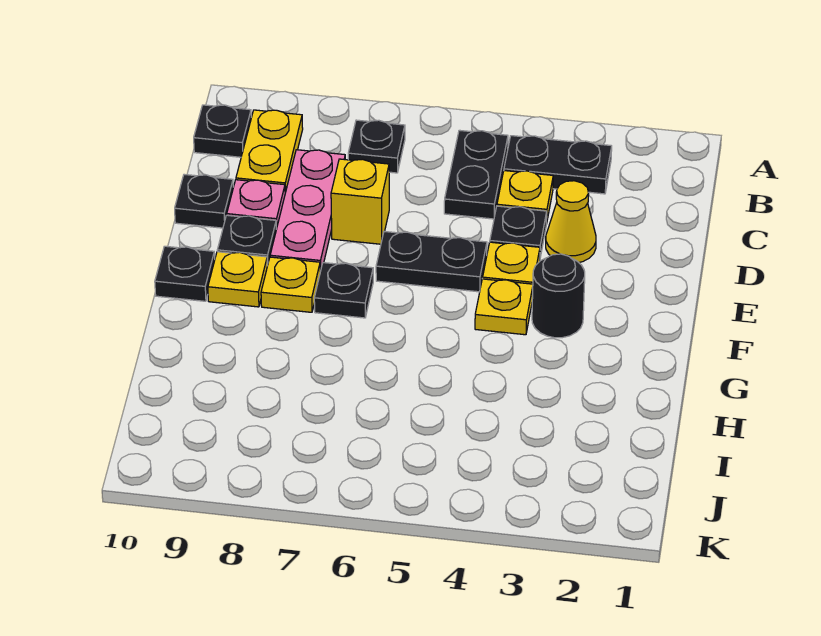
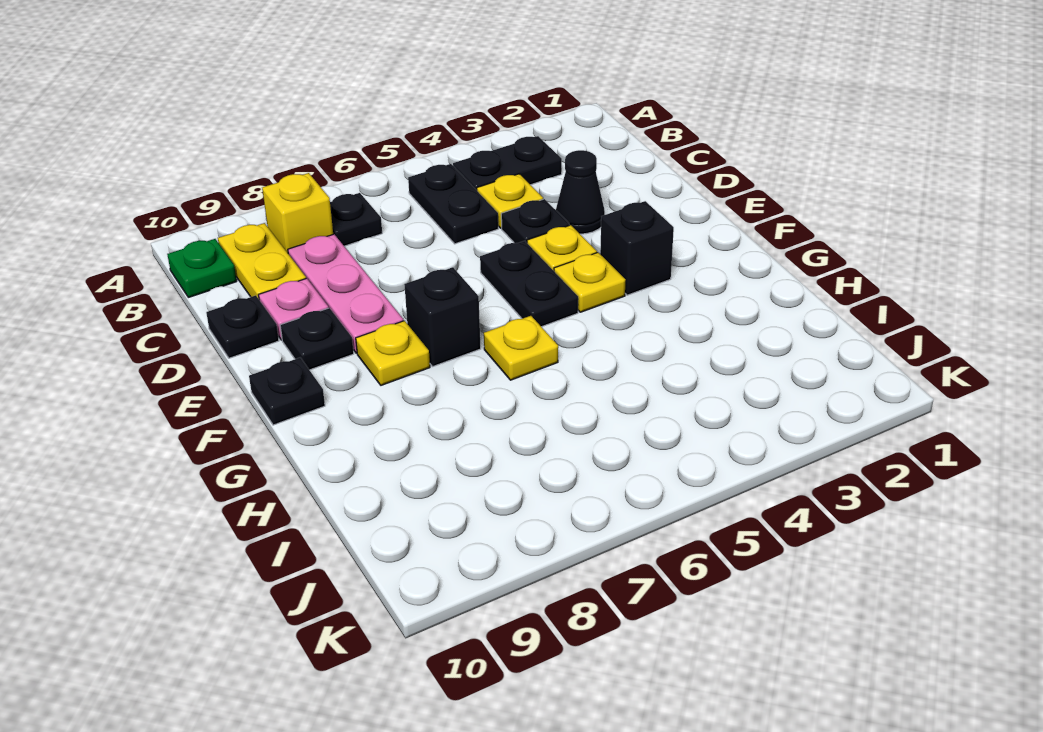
black 1x1 plate [194,105,251,157] -> green 1x1 plate [167,239,237,297]
yellow 1x1 cone [546,181,596,262] -> black 1x1 cone [556,150,605,234]
yellow 1x1 brick [331,159,389,244] -> yellow 1x1 brick moved to [262,173,333,253]
black 1x2 plate [376,231,487,292] -> black 1x2 plate turned to [480,241,578,327]
black 1x1 round brick [532,254,585,338] -> black 1x1 brick [600,201,674,295]
black 1x1 plate [314,263,373,318] -> black 1x1 brick [404,267,481,366]
yellow 1x1 plate [208,252,267,307] -> yellow 1x1 plate moved to [484,316,558,380]

